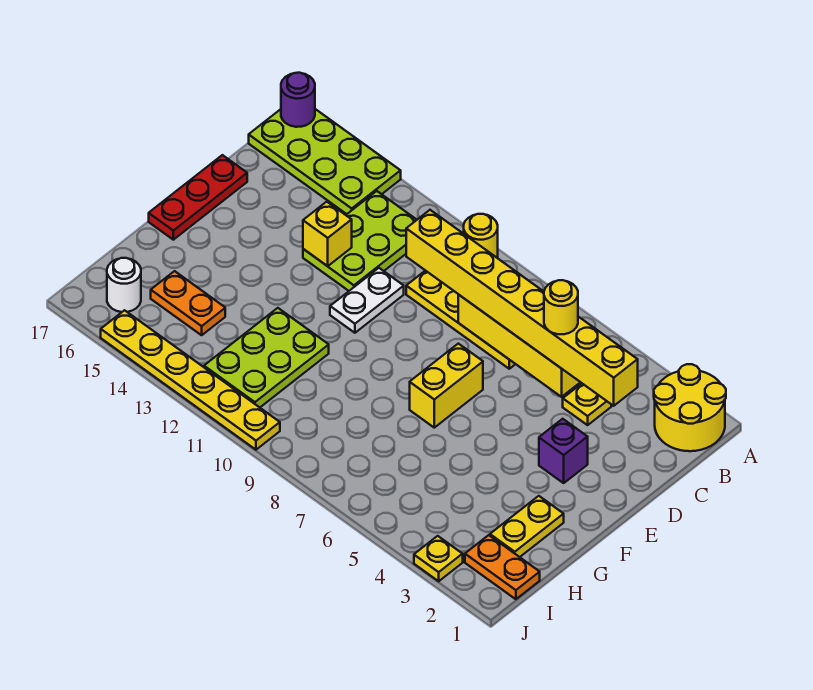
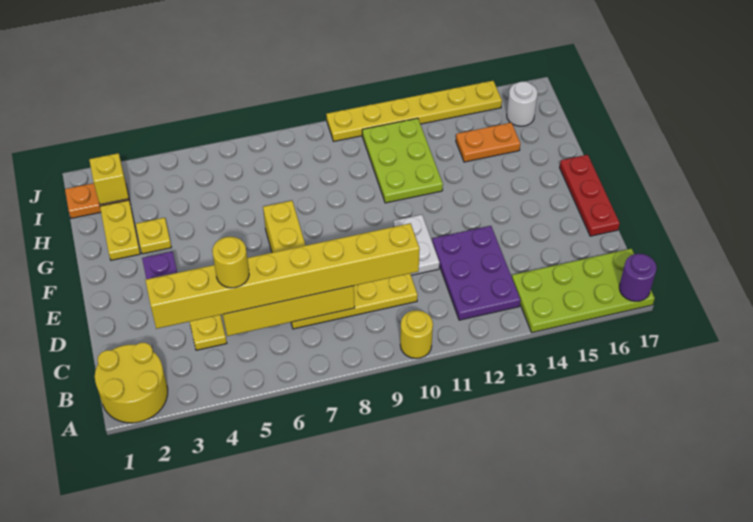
lime 2x3 plate [303,191,417,291] -> purple 2x3 plate [432,226,520,320]
yellow 1x1 brick [303,202,352,266] -> yellow 1x1 brick moved to [89,153,129,205]
yellow 1x1 plate [414,536,463,581] -> yellow 1x1 plate moved to [136,218,171,254]

